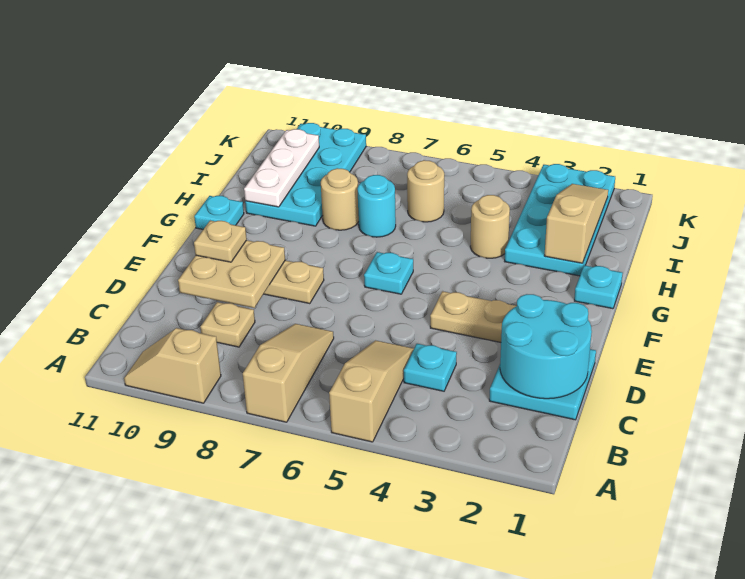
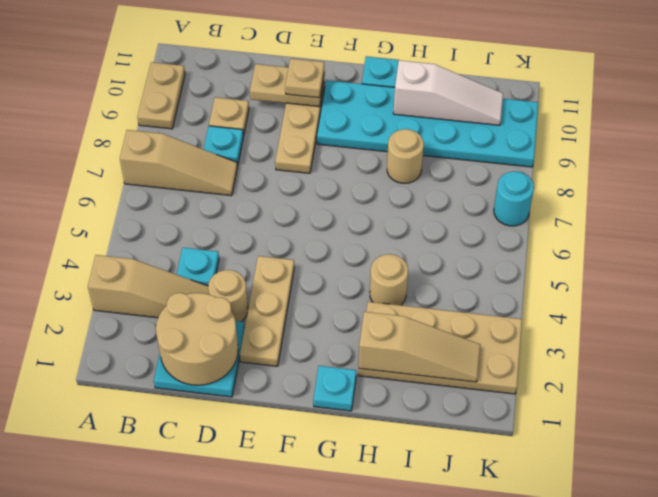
tan 1x3 slope [329,340,414,442] -> tan 1x3 slope moved to [88,255,209,318]
tan 1x2 slope [124,328,221,403] -> tan 1x2 plate [138,62,185,129]
cyan 2x2 round brick [500,294,592,399] -> tan 2x2 round brick [156,293,238,385]
tan 2x2 plate [178,240,285,308] -> tan 1x2 plate [250,64,324,107]
cyan 1x1 plate [364,252,413,294] -> cyan 1x1 plate moved to [204,126,243,165]
cyan 2x4 plate [505,164,615,276] -> tan 2x4 plate [358,302,522,394]
cyan 1x1 round brick [357,175,396,237] -> cyan 1x1 round brick moved to [494,171,534,226]
cyan 2x4 plate [245,123,366,226] -> cyan 2x6 plate [317,80,538,167]
white 1x3 plate [244,129,319,207] -> white 1x3 slope [393,60,503,125]
tan 1x1 round brick [407,160,444,222] -> tan 1x1 round brick moved to [208,270,248,322]

